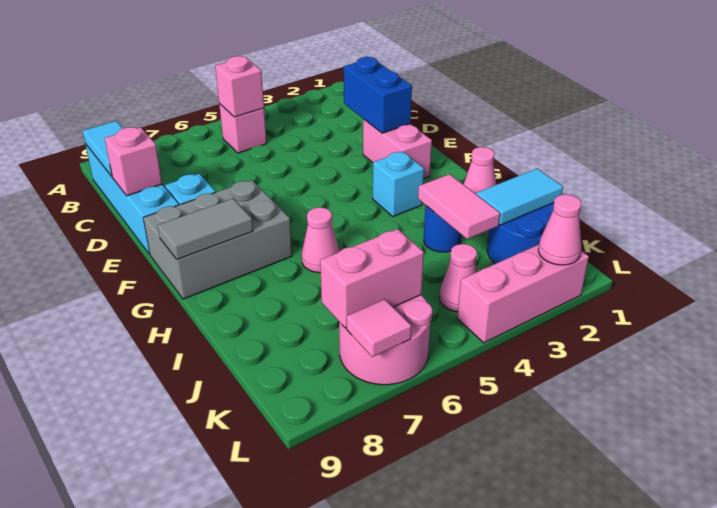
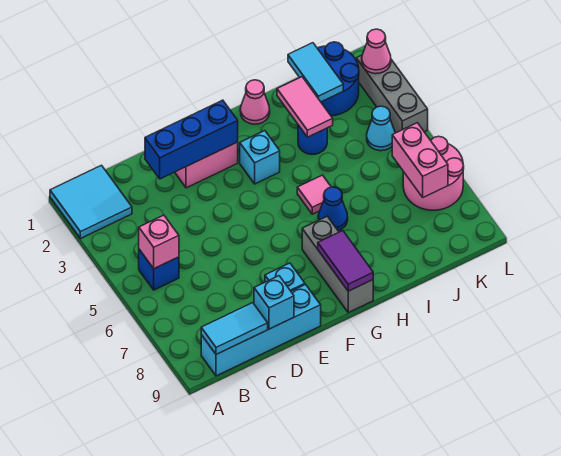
none -> cyan 2x2 tile [50,165,132,239]
pink 1x1 brick [219,104,267,153] -> blue 1x1 brick [139,249,179,290]
blue 1x2 brick [344,57,412,133] -> blue 1x3 brick [145,100,238,179]
pink 1x1 brick [105,127,162,196] -> cyan 1x1 brick [254,276,294,329]
grey 2x3 brick [143,180,292,299] -> grey 1x3 brick [302,217,373,313]
grey 1x2 tile [158,199,253,259] -> purple 1x2 tile [318,231,373,291]
pink 1x1 cone [302,207,340,273] -> blue 1x1 cone [318,187,348,230]
pink 1x2 tile [418,174,500,239] -> pink 1x2 tile turned to [277,77,333,137]
pink 1x1 cone [439,244,477,312] -> cyan 1x1 cone [367,106,395,151]
pink 1x3 brick [457,245,589,343] -> grey 1x3 brick [356,55,428,133]
pink 1x1 tile [347,299,411,357] -> pink 1x1 tile moved to [297,175,331,214]

